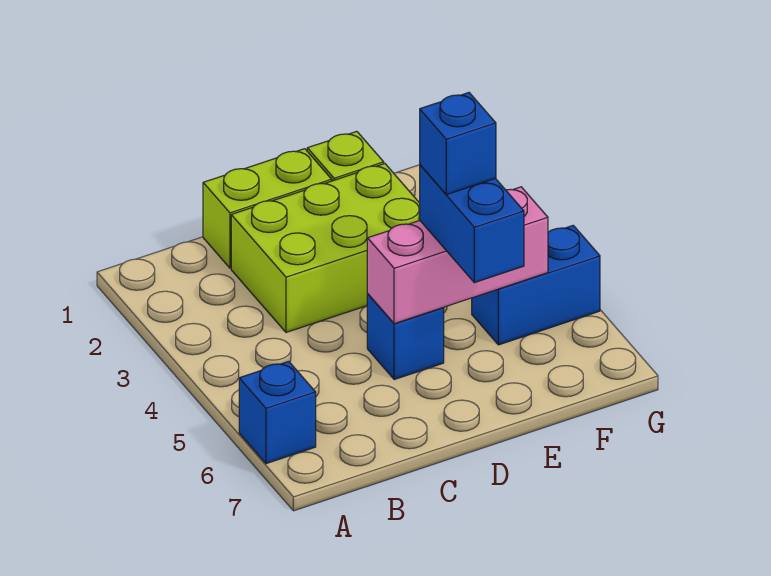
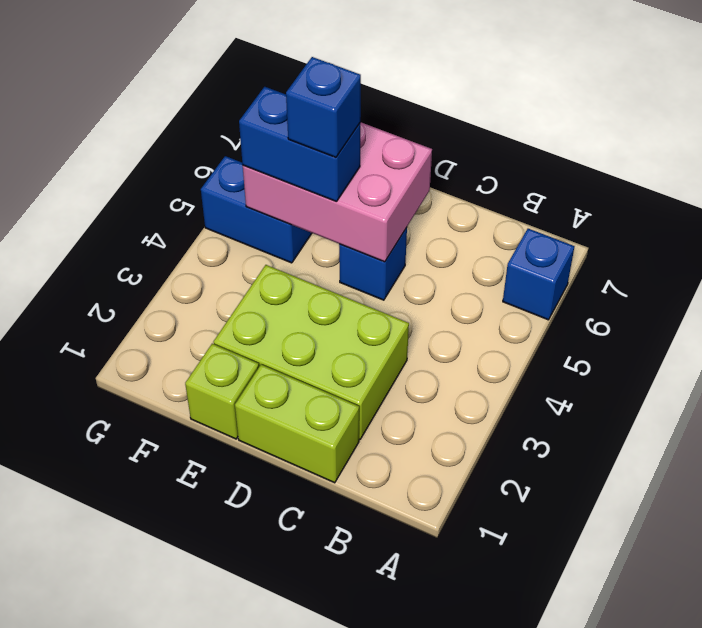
pink 1x3 brick [367,187,548,324] -> pink 2x3 brick [243,122,432,262]
blue 1x2 brick [420,165,524,283] -> blue 1x2 brick turned to [239,87,360,202]

